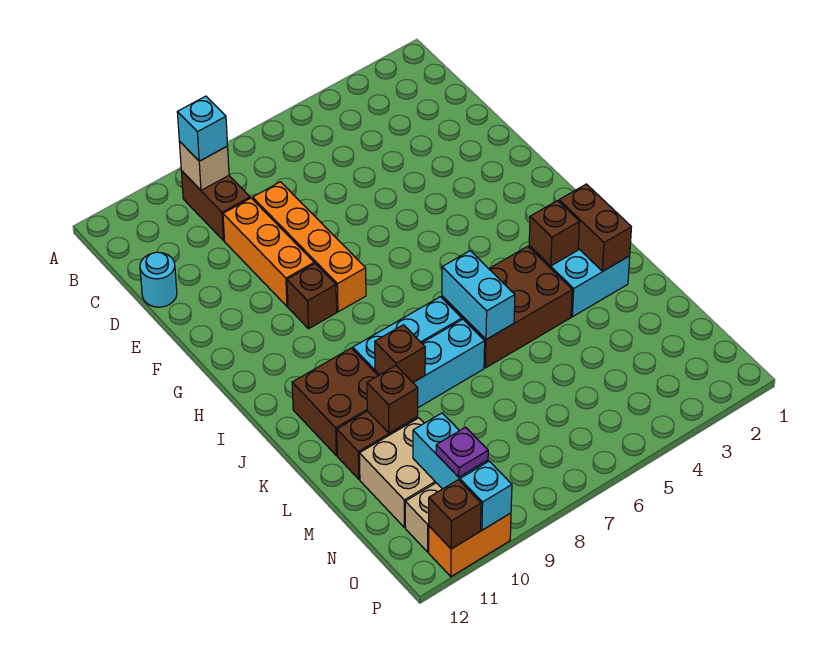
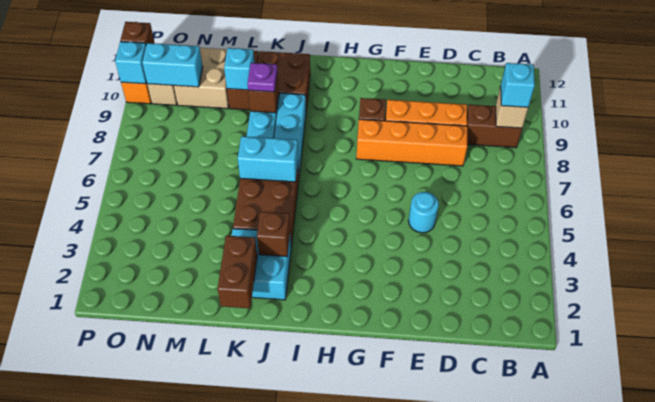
cyan 1x1 round brick [140,252,177,307] -> cyan 1x1 round brick moved to [409,192,439,233]
brown 1x2 brick [559,184,631,271] -> brown 1x2 brick turned to [218,236,257,308]
brown 1x1 brick [367,366,418,433] -> cyan 1x1 brick [224,48,254,90]
purple 1x1 plate [436,427,488,477] -> purple 1x1 plate moved to [248,63,277,92]

